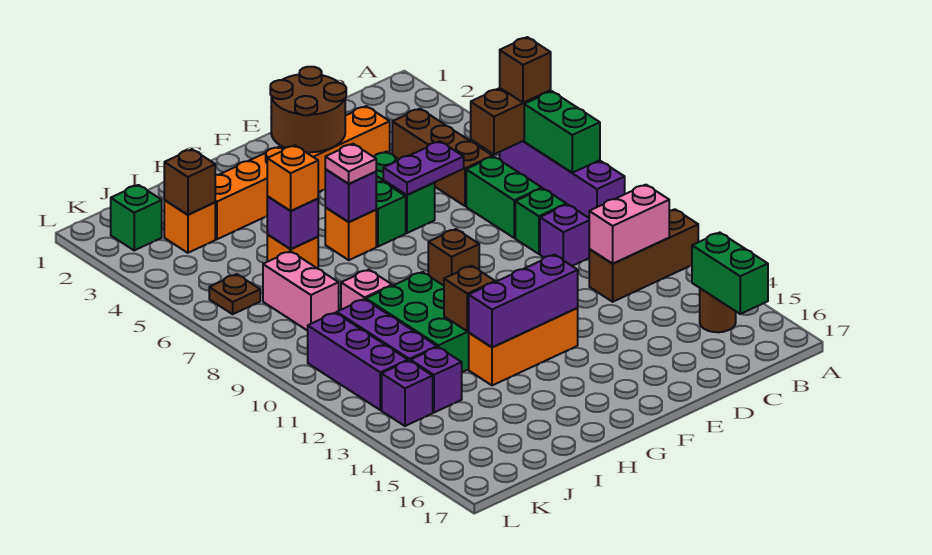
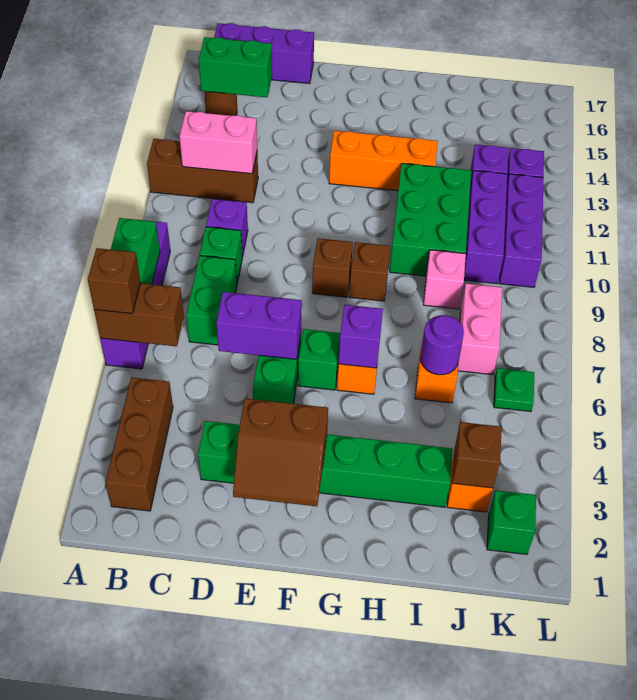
green 1x2 brick [692,233,768,314] -> green 1x2 brick turned to [199,37,272,97]
brown 1x3 brick [392,109,493,206] -> brown 1x3 brick moved to [105,377,173,511]
orange 1x6 brick [215,106,390,239] -> green 1x6 brick [198,421,453,507]
purple 1x2 plate [383,141,464,195] -> purple 1x2 brick [216,292,302,359]
brown 2x2 round brick [270,67,346,152] -> brown 2x2 slope [233,398,328,506]
purple 1x3 brick [469,255,578,347] -> purple 1x3 brick moved to [214,23,314,84]
pink 1x1 plate [325,144,376,184] -> none
brown 1x1 brick [444,266,495,331] -> brown 1x1 brick moved to [349,242,390,301]
purple 1x1 brick [267,197,318,249] -> purple 1x1 round brick [420,315,464,375]
orange 1x1 brick [267,145,318,211] -> none
brown 1x1 plate [209,274,260,314] -> green 1x1 plate [494,368,534,411]

